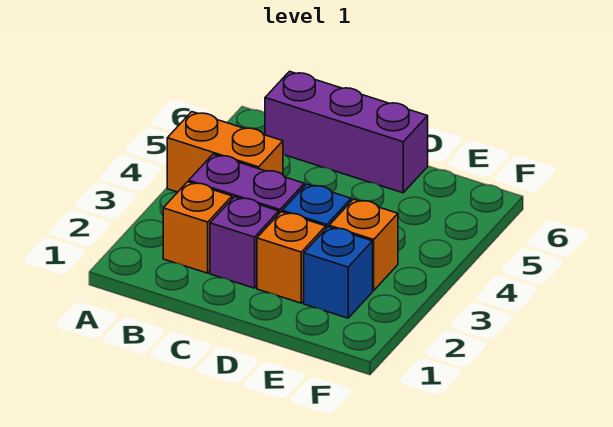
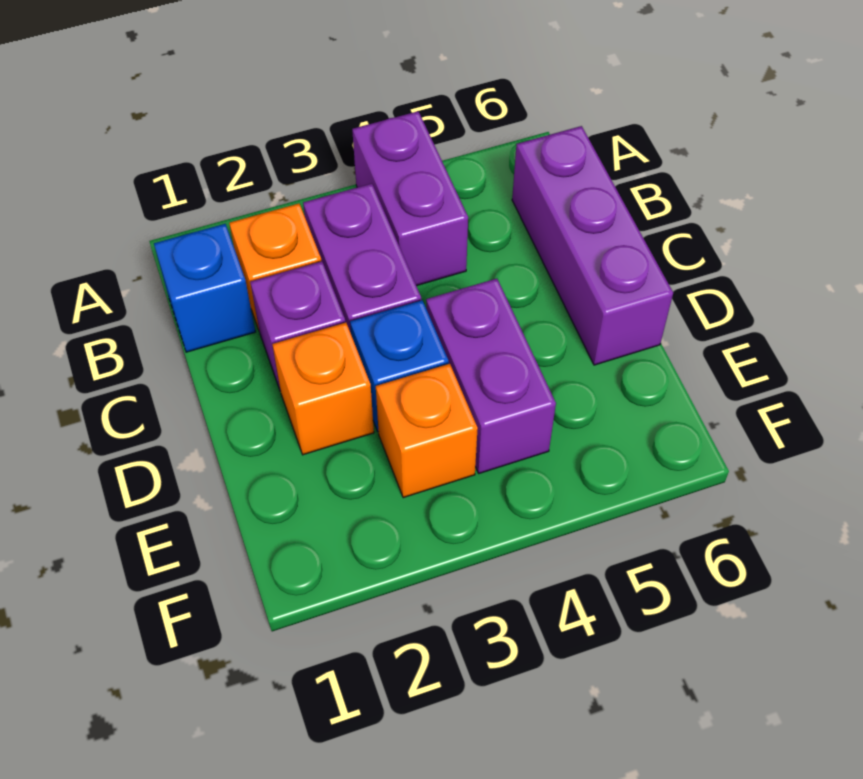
orange 1x2 brick [167,112,283,192] -> purple 1x2 brick [352,111,468,286]
none -> purple 1x2 brick [426,279,556,473]
blue 1x1 brick [304,227,373,318] -> blue 1x1 brick moved to [154,224,255,352]

